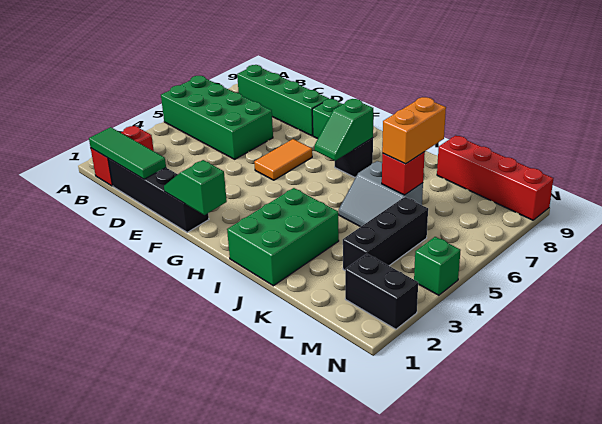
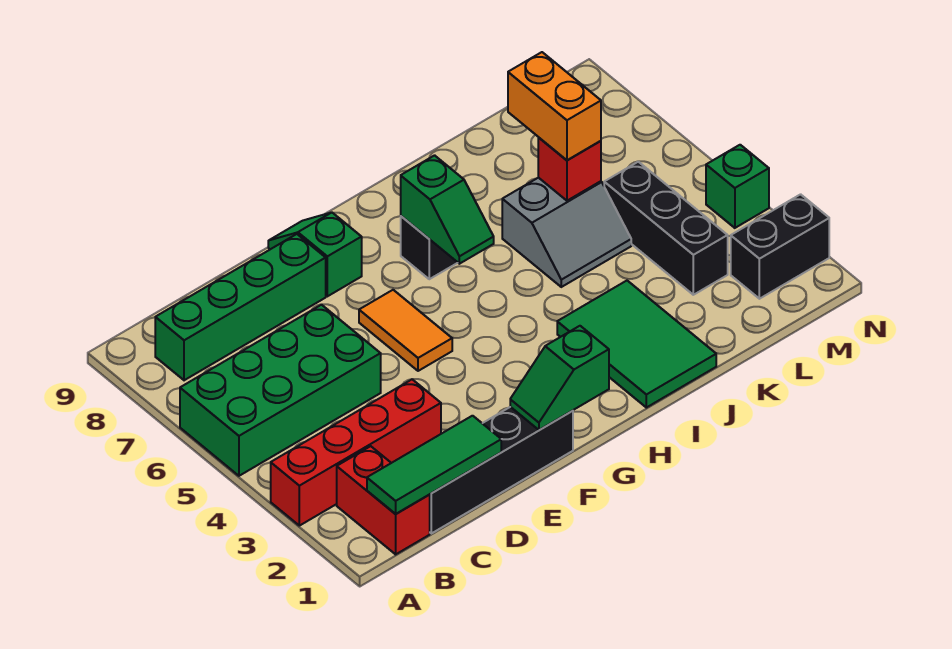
green 2x3 brick [227,188,339,286] -> green 2x3 tile [557,281,716,408]
red 1x4 brick [437,136,553,220] -> red 1x4 brick moved to [271,379,441,526]

